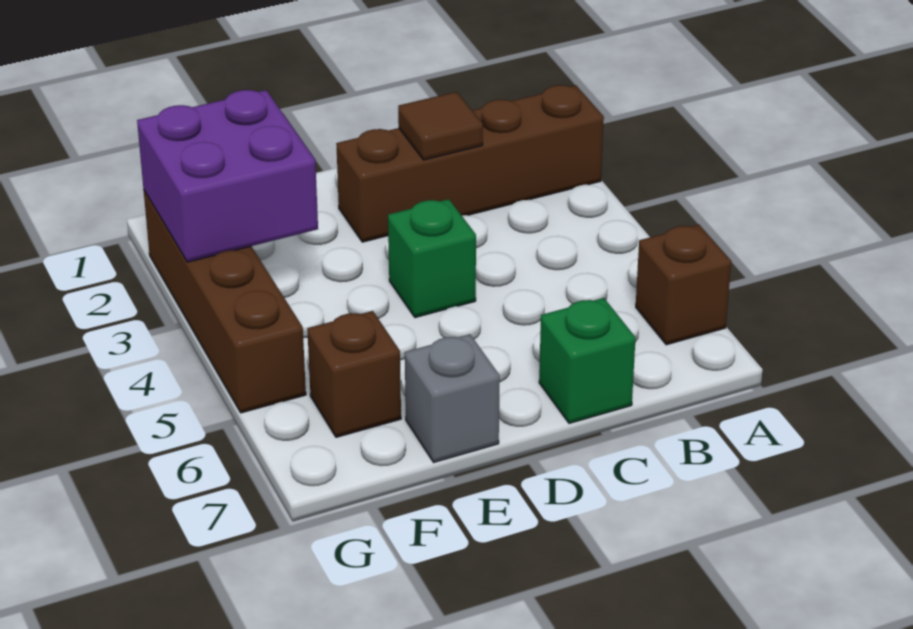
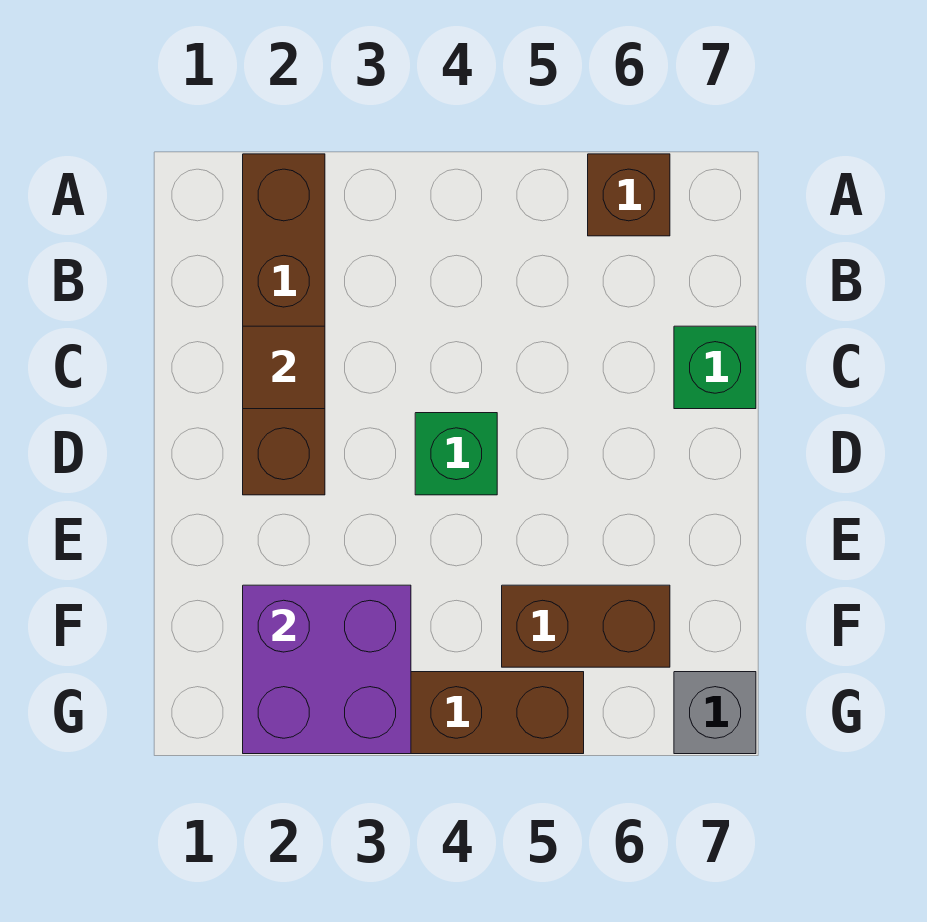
grey 1x1 brick [405,334,500,462] -> grey 1x1 brick moved to [674,672,756,754]
brown 1x1 brick [307,311,401,437] -> brown 1x2 brick [502,585,670,667]

